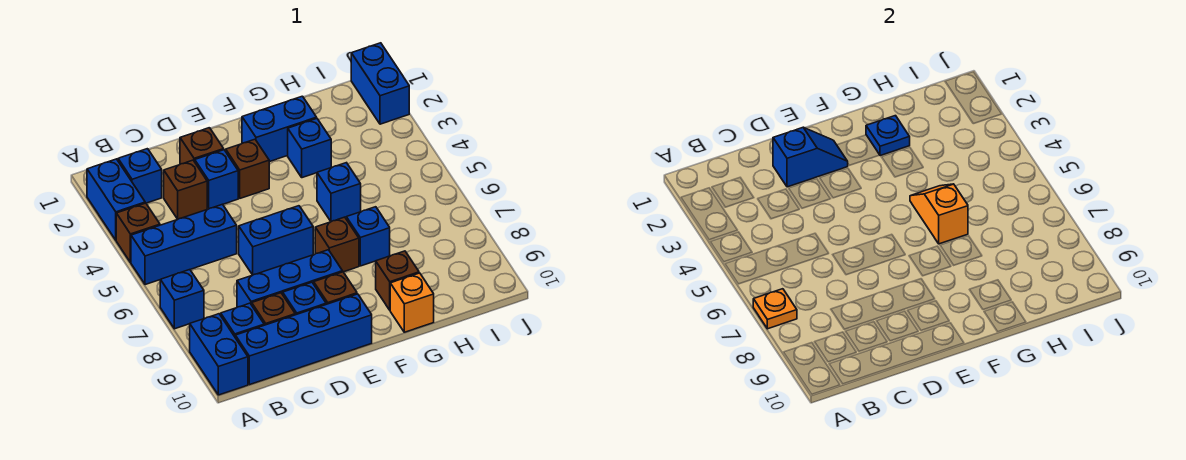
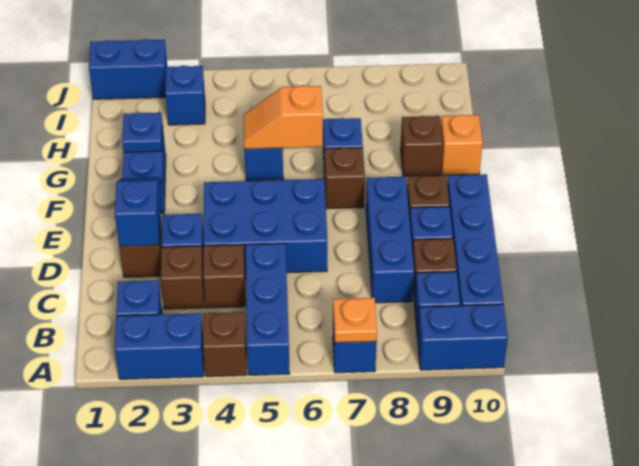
blue 1x2 brick [239,206,313,275] -> blue 2x3 brick [204,179,327,274]
brown 1x1 brick [226,139,269,198] -> brown 1x1 brick moved to [203,245,246,308]
blue 1x1 brick [288,119,331,178] -> blue 1x1 brick moved to [165,66,205,125]

